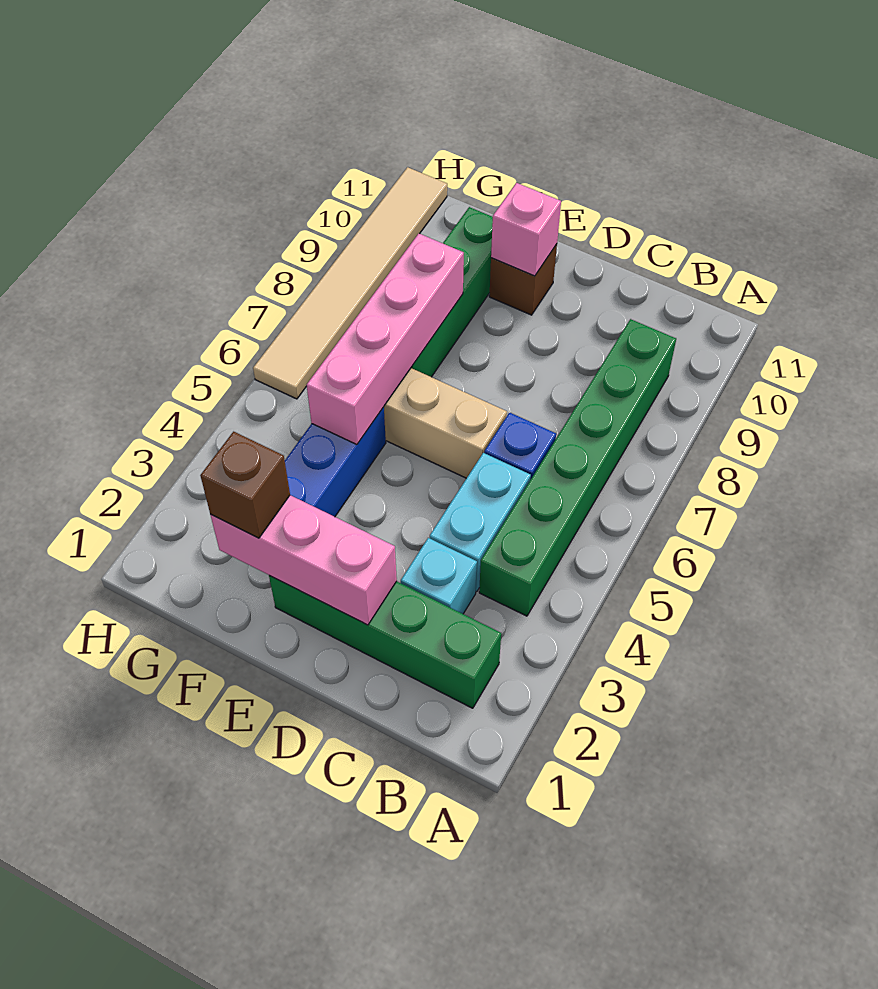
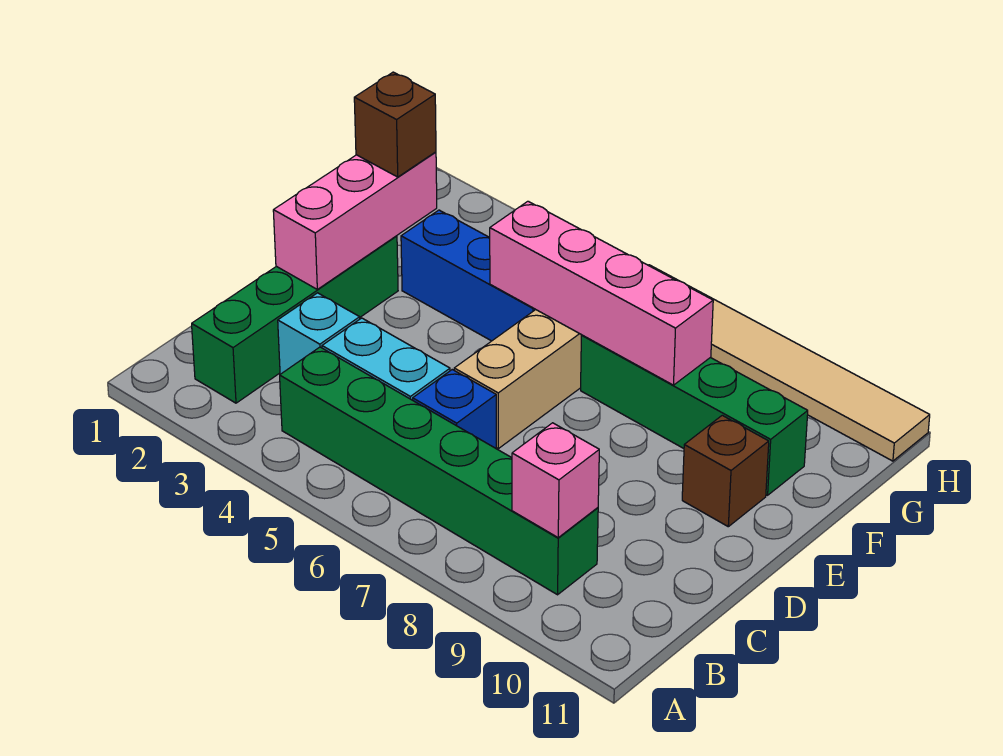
pink 1x1 brick [491,183,561,276] -> pink 1x1 brick moved to [512,423,599,537]

